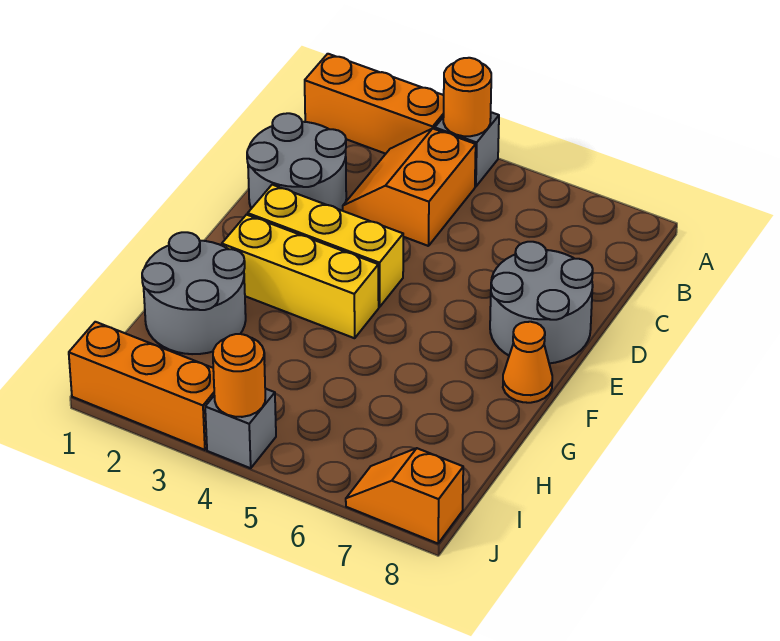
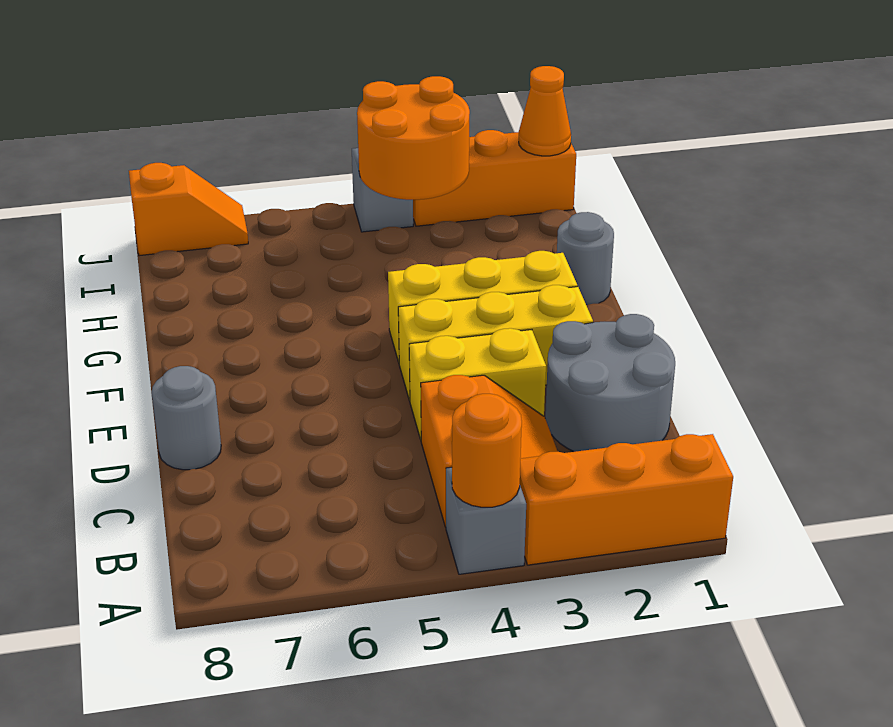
none -> yellow 1x2 brick [409,328,546,440]
grey 2x2 round brick [490,242,593,363] -> grey 1x1 round brick [152,366,221,470]
orange 1x1 cone [503,322,552,403] -> orange 1x1 cone moved to [519,66,571,156]
grey 2x2 round brick [142,232,246,354] -> grey 1x1 round brick [557,212,614,305]
orange 1x1 round brick [213,334,265,417] -> orange 2x2 round brick [357,76,470,200]

